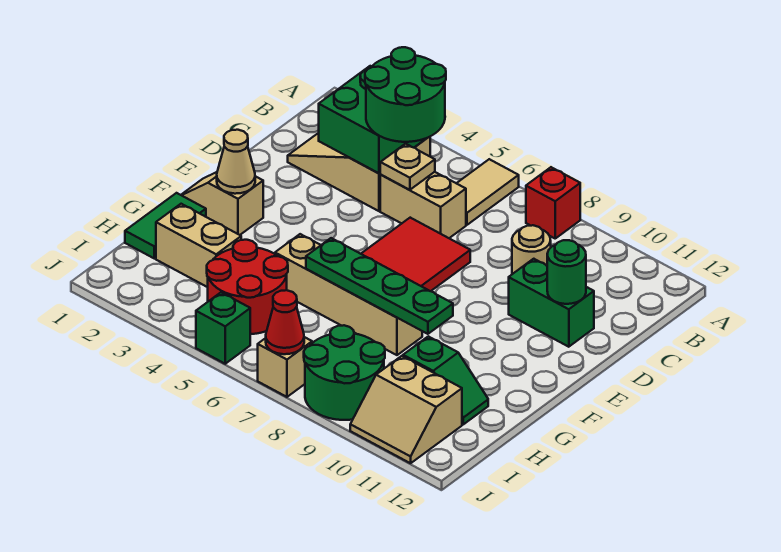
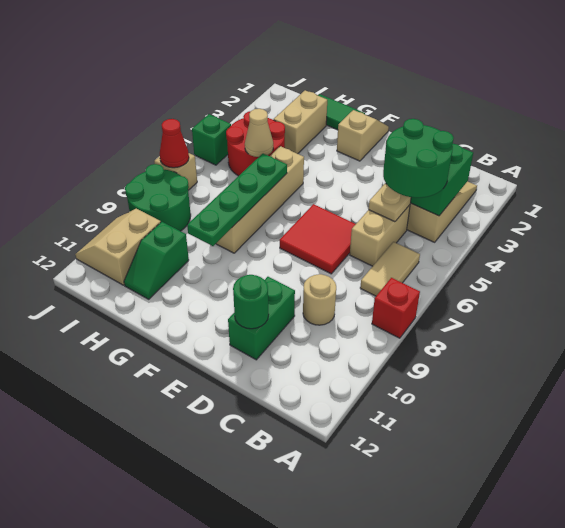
tan 1x2 tile [457,159,519,225] -> tan 1x2 tile turned to [360,242,420,296]
tan 1x1 cone [217,130,255,194] -> tan 1x1 cone moved to [245,109,273,157]

